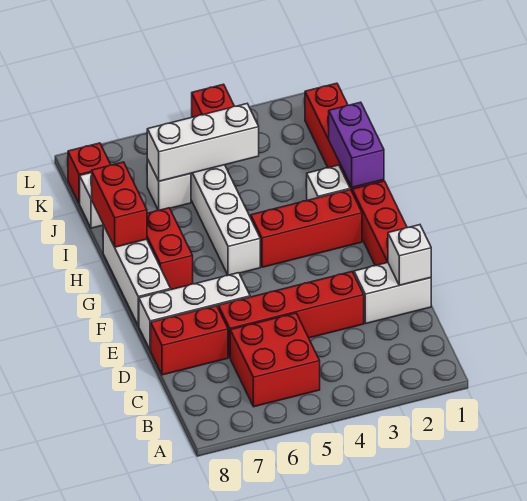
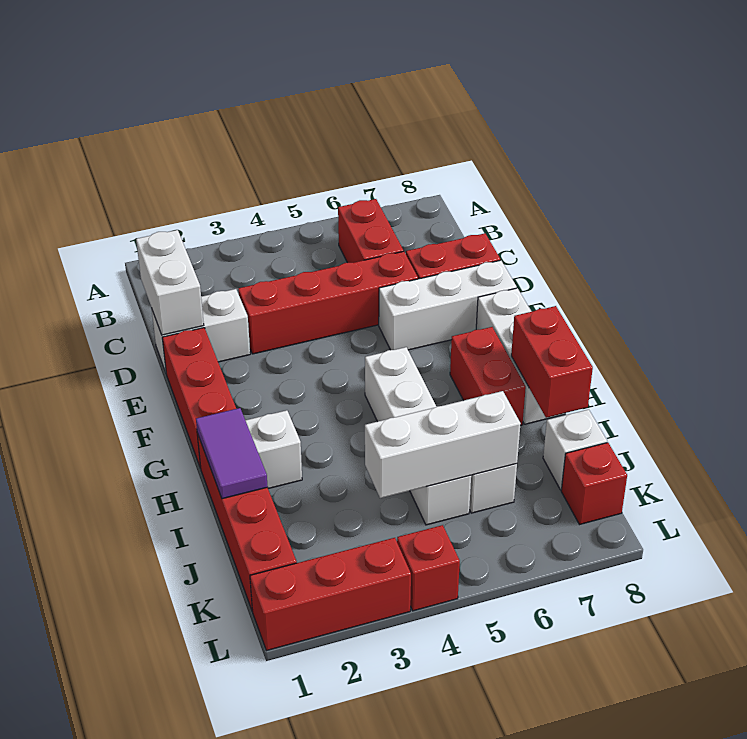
red 2x2 brick [230,313,320,407] -> red 1x2 brick [338,199,403,263]
white 1x1 brick [388,225,431,285] -> white 1x2 brick [136,230,204,335]
red 1x3 brick [251,190,362,267] -> red 1x3 brick moved to [250,538,411,651]
purple 1x2 brick [329,102,384,188] -> purple 1x2 tile [196,408,268,499]

